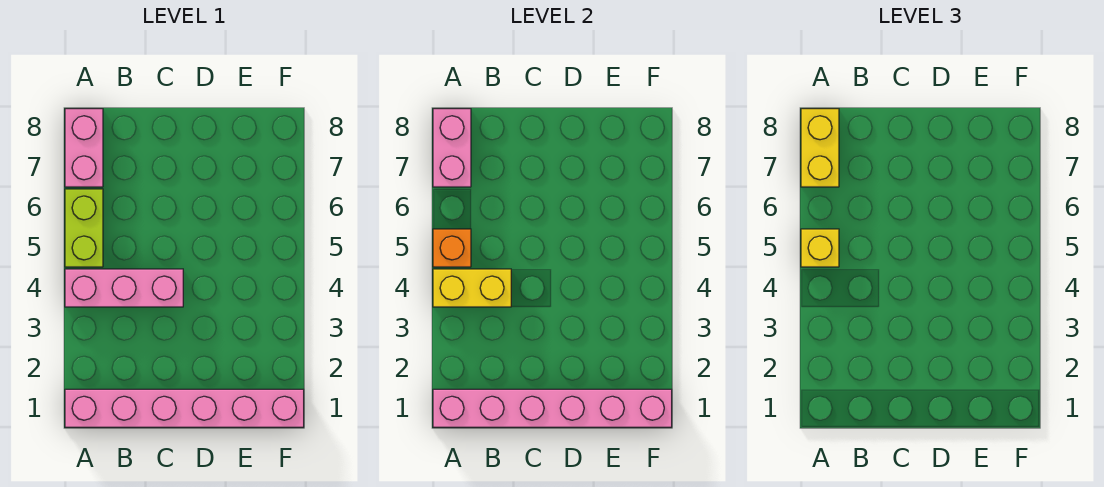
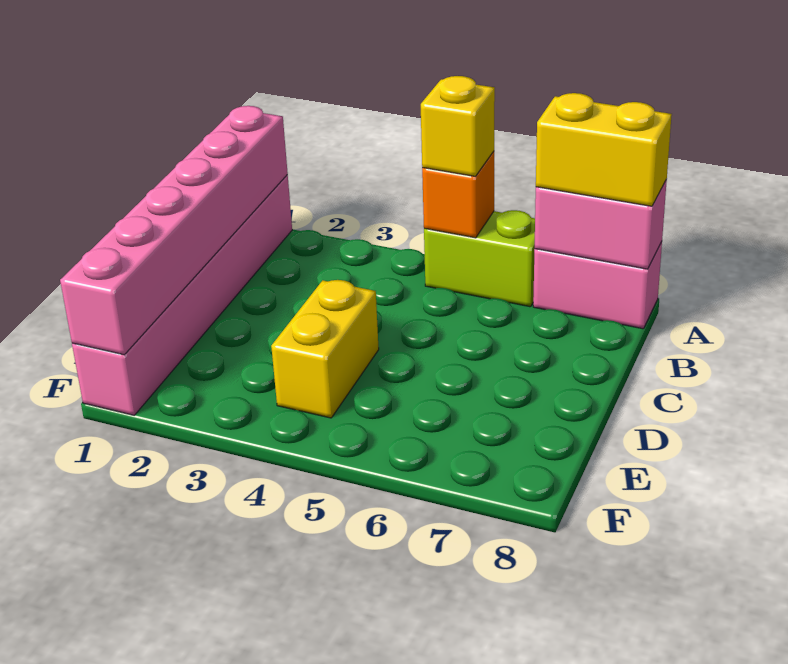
pink 1x3 brick [65,269,183,307] -> none
yellow 1x2 brick [433,269,511,307] -> yellow 1x2 brick moved to [271,280,379,418]

